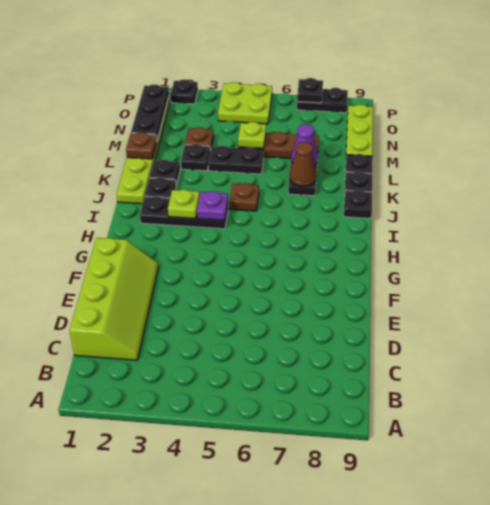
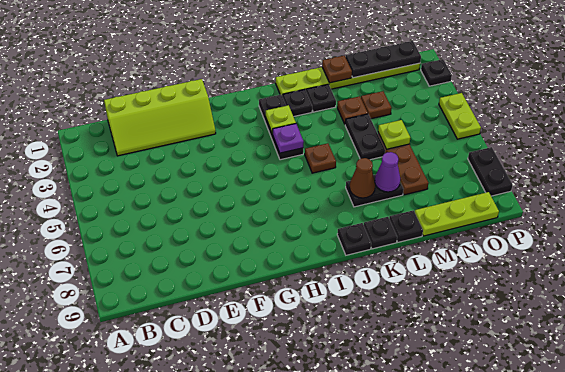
black 1x1 plate [181,144,210,171] -> brown 1x1 plate [337,96,368,124]
lime 2x2 plate [218,82,272,124] -> lime 1x2 plate [439,93,481,139]
black 1x1 plate [297,78,323,103] -> none

